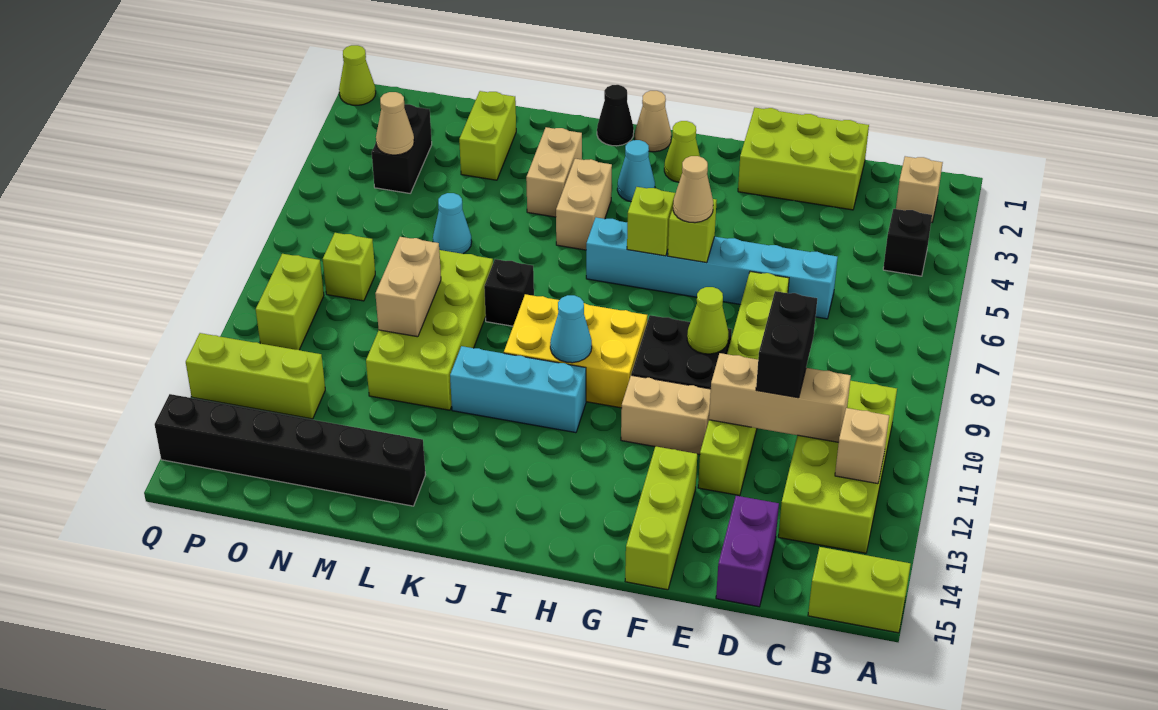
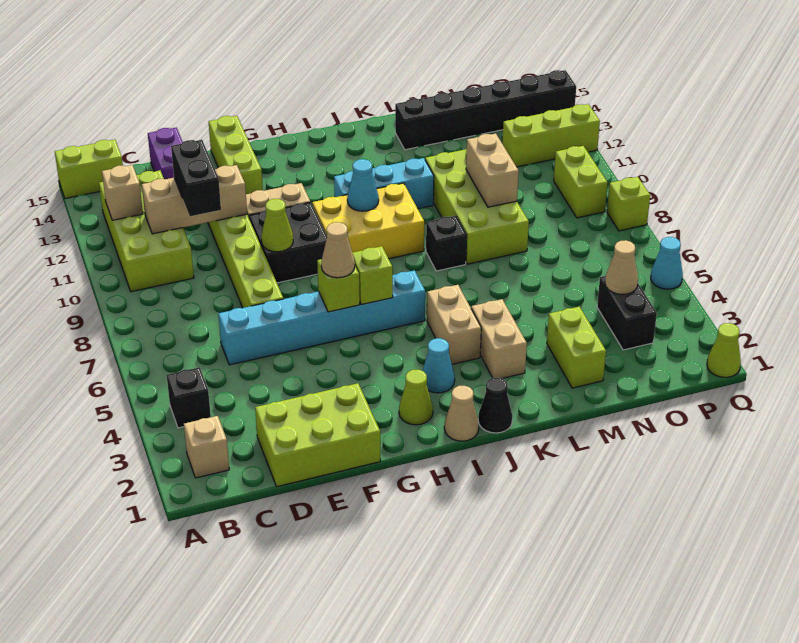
cyan 1x1 cone [433,193,472,254] -> cyan 1x1 cone moved to [651,237,683,289]
lime 1x1 brick [323,233,375,301] -> lime 1x1 brick moved to [607,177,650,231]

